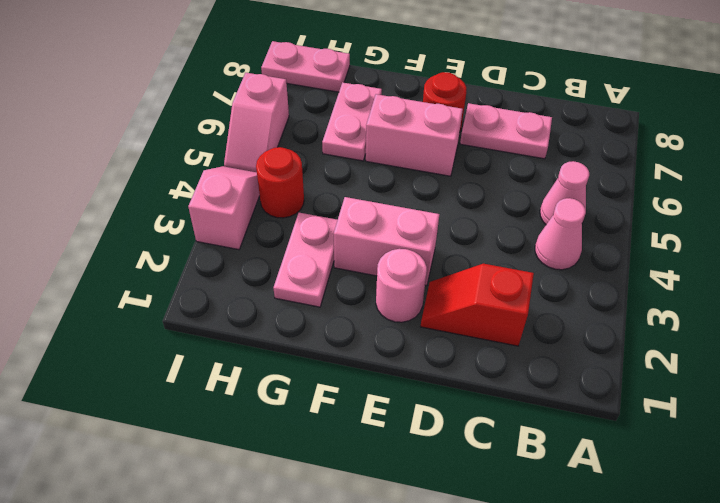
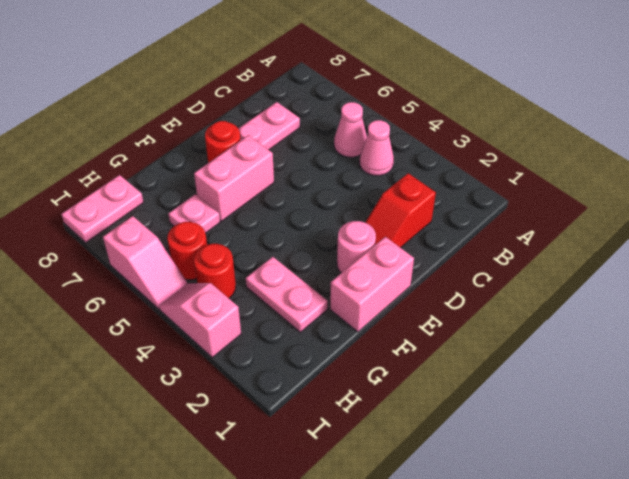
pink 1x2 brick [334,197,439,285] -> pink 1x2 brick moved to [330,237,414,332]
pink 1x2 plate [322,82,382,161] -> pink 1x1 plate [168,194,220,233]
none -> red 1x1 round brick [167,222,207,280]

